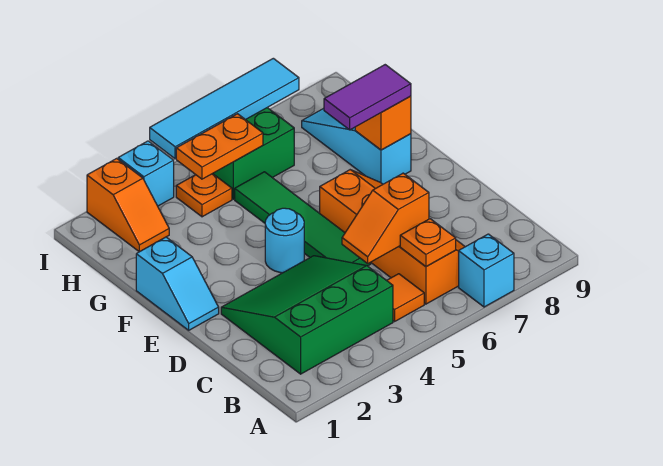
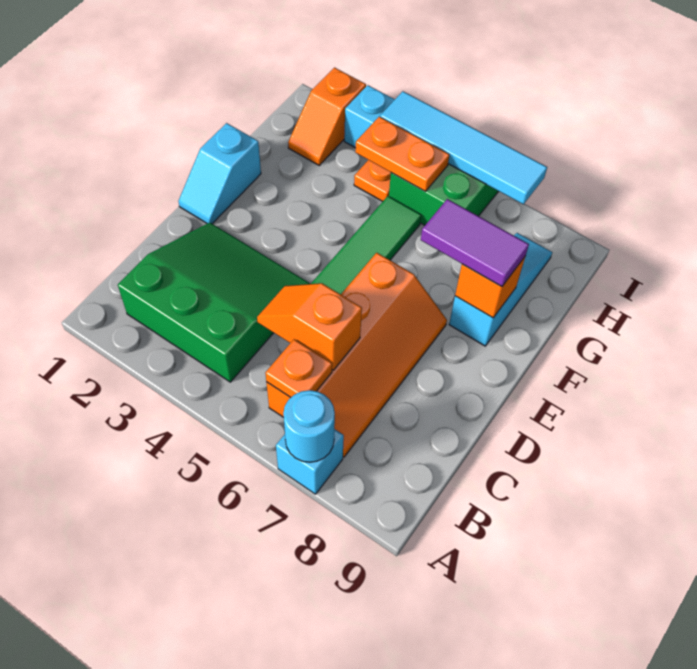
orange 1x1 tile [387,274,424,322] -> none
cyan 1x1 round brick [265,208,304,273] -> cyan 1x1 round brick moved to [283,390,335,462]

